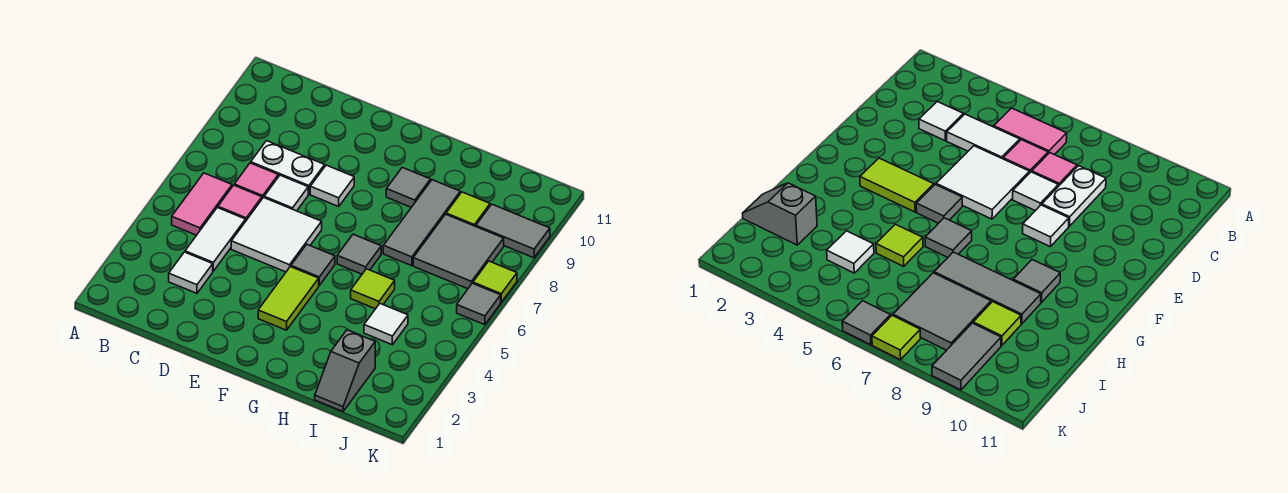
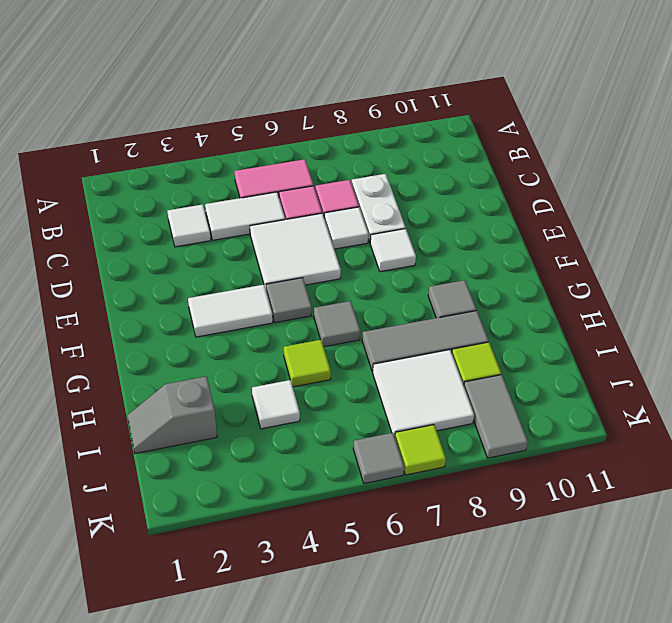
lime 1x2 tile [258,267,319,330] -> white 1x2 tile [188,285,273,337]
grey 2x2 tile [413,214,504,289] -> white 2x2 tile [373,350,474,436]

